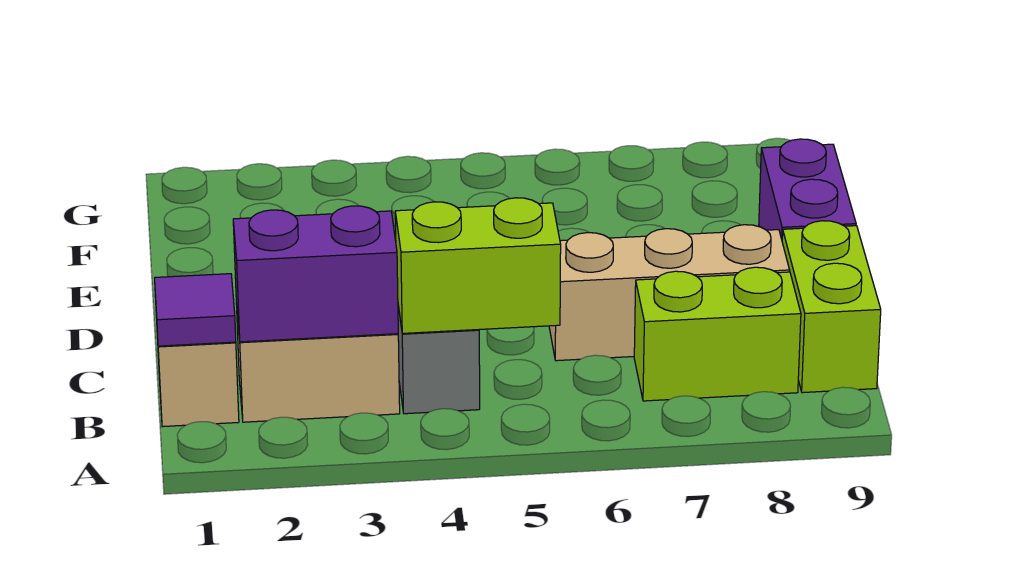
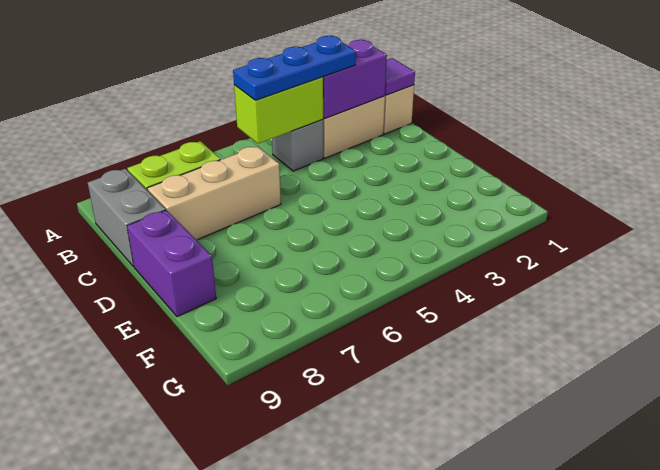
none -> blue 1x3 plate [233,36,356,100]
lime 1x2 brick [782,221,881,393] -> grey 1x2 brick [88,169,166,267]

